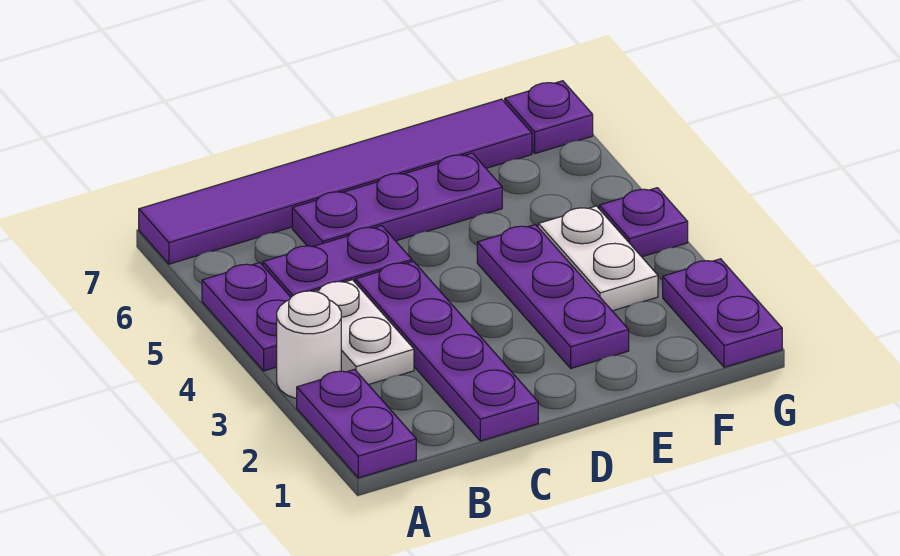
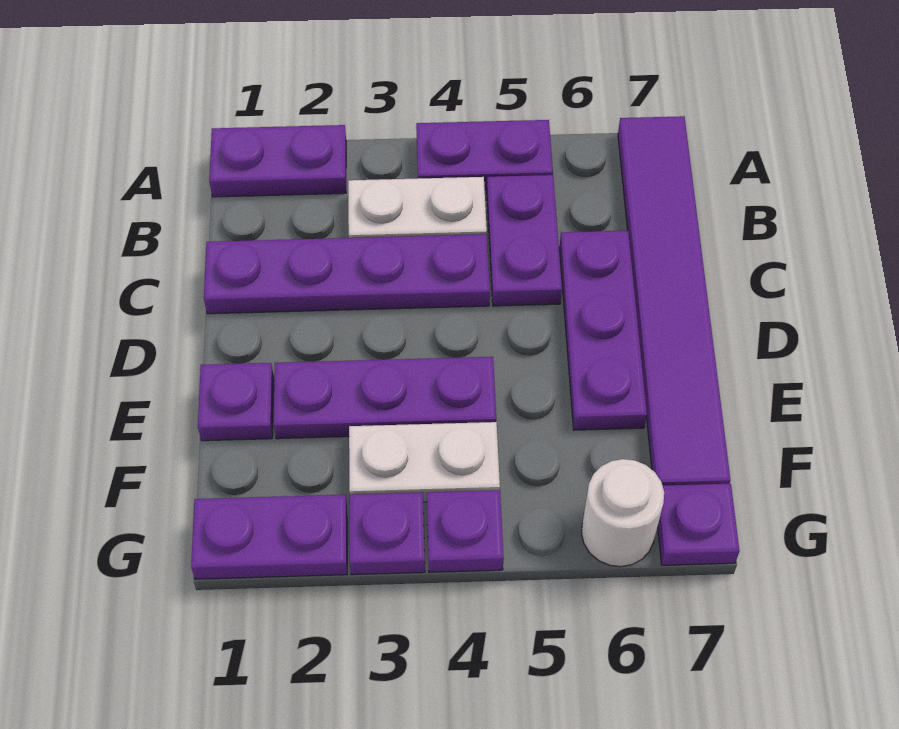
white 1x1 round brick [277,291,341,399] -> white 1x1 round brick moved to [581,459,664,567]
none -> purple 1x1 plate [198,363,274,441]
none -> purple 1x1 plate [349,492,425,575]

